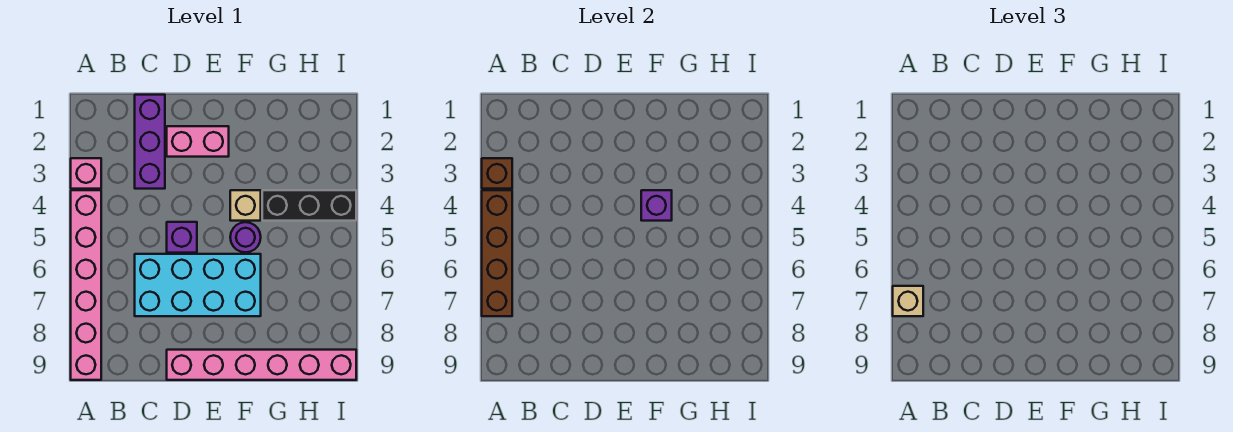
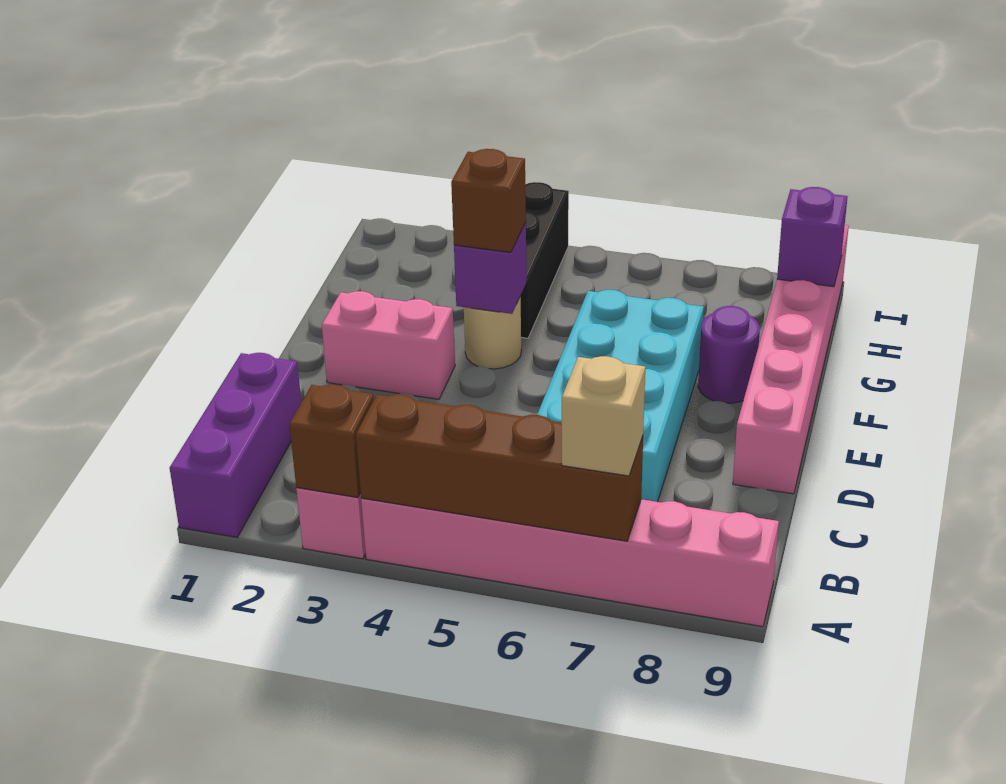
purple 1x3 brick [135,95,165,189] -> purple 1x3 brick turned to [170,353,301,537]
pink 1x2 brick [167,126,229,157] -> pink 1x2 brick turned to [322,291,455,399]
purple 1x1 brick [167,222,197,253] -> purple 1x1 brick moved to [777,187,848,287]
tan 1x1 brick [230,190,261,221] -> tan 1x1 round brick [464,297,521,369]
none -> brown 1x1 brick [451,149,526,252]
purple 1x1 round brick [230,222,261,252] -> purple 1x1 round brick moved to [698,306,760,403]

